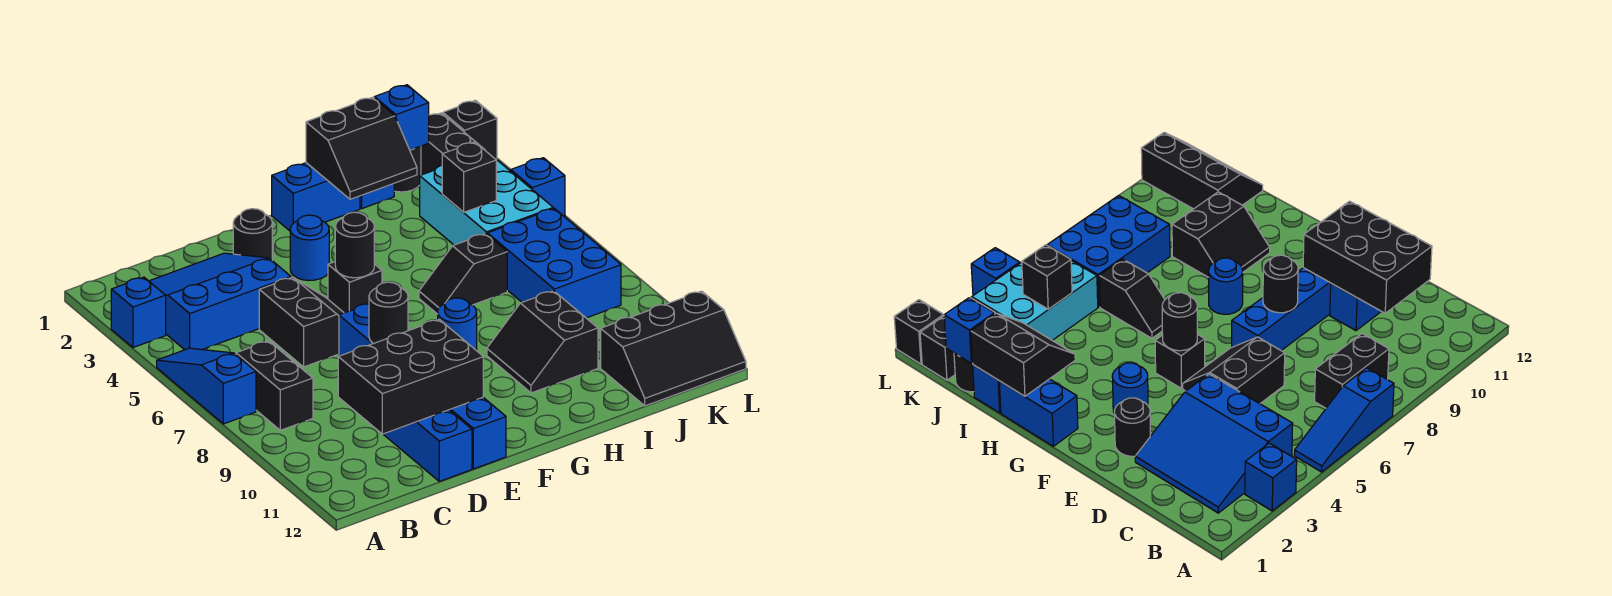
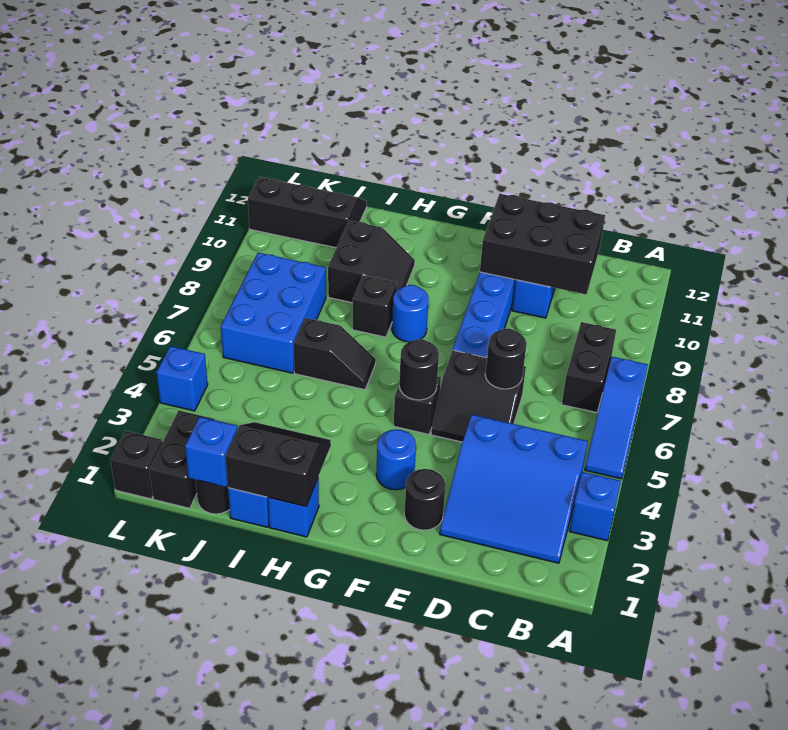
black 2x2 slope [259,277,344,367] -> black 2x2 slope turned to [431,350,526,442]
black 1x1 round brick [369,282,408,343] -> black 1x1 round brick moved to [485,329,527,389]
blue 1x2 brick [272,163,360,231] -> blue 1x1 brick [268,478,319,537]
cyan 2x3 brick [420,151,553,245] -> none
black 1x1 brick [442,142,496,212] -> black 1x1 brick moved to [352,275,397,337]

